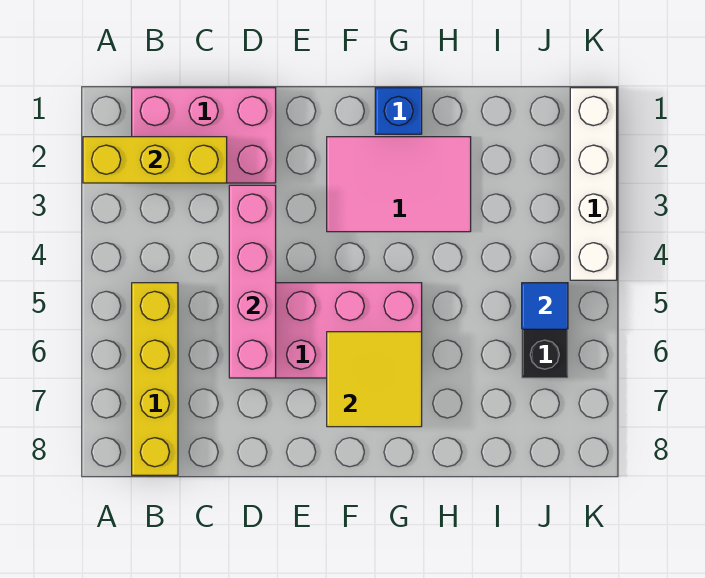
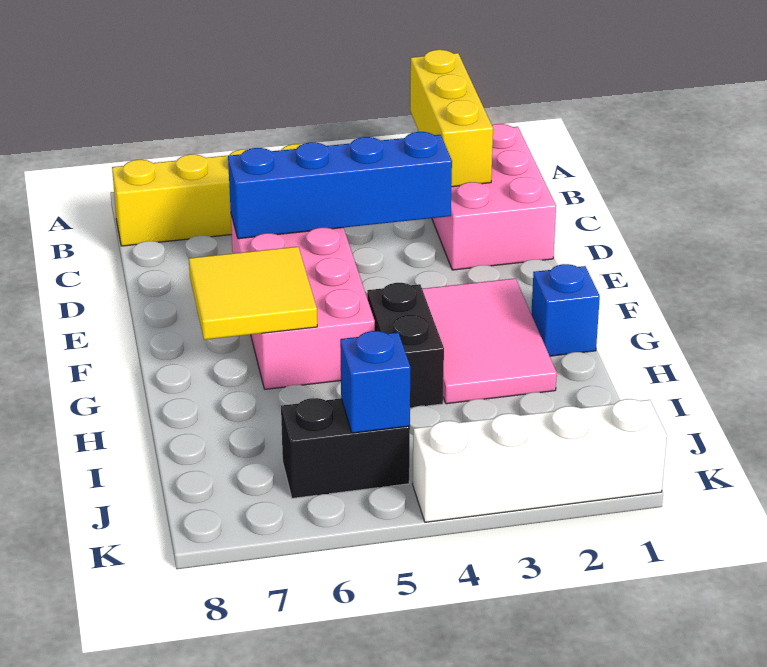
pink 1x4 brick [229,185,276,378] -> blue 1x4 brick [228,132,452,239]
none -> black 1x2 brick [367,283,444,408]
blue 1x1 tile [522,283,568,329] -> blue 1x1 brick [340,331,410,433]

